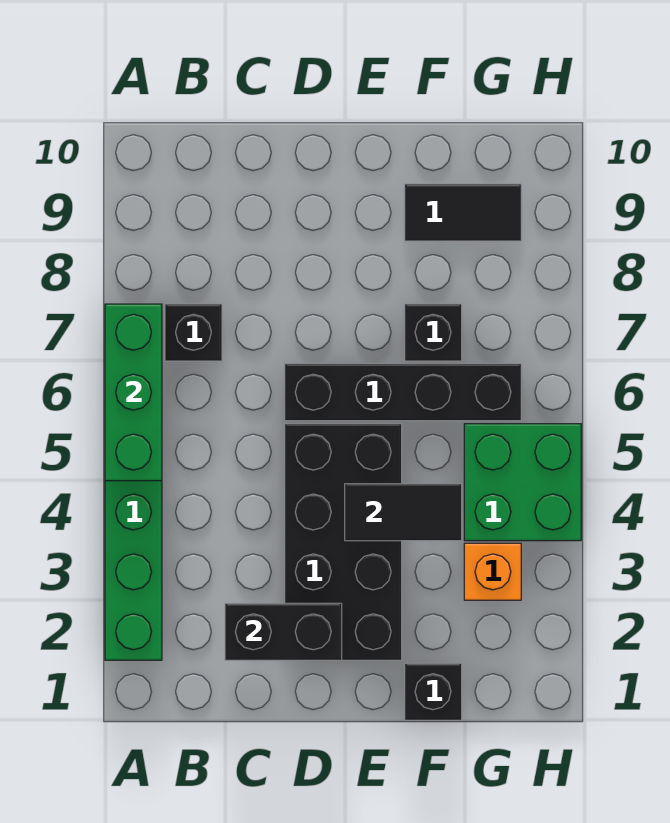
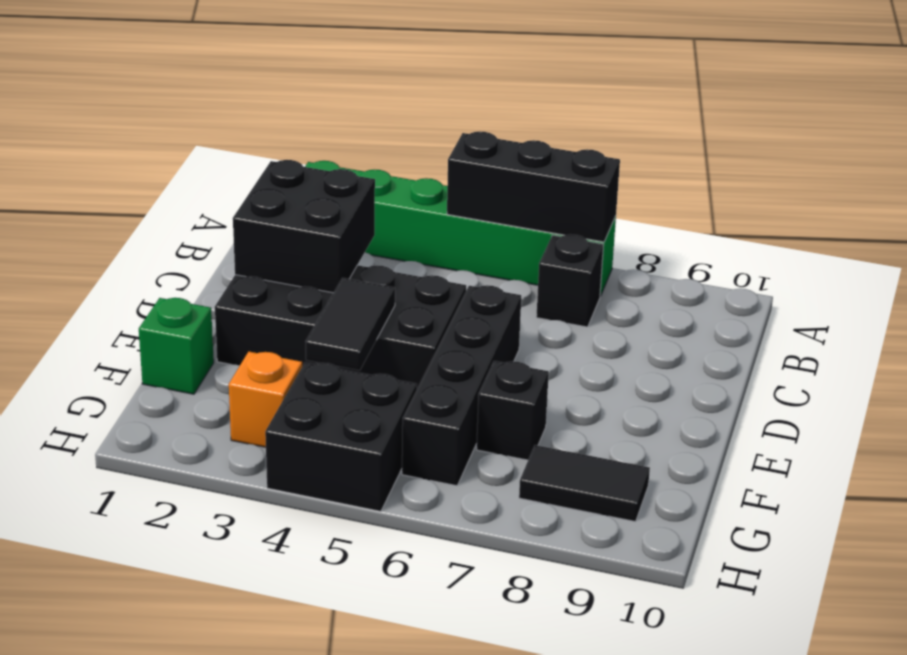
green 1x3 brick [105,304,162,481] -> black 1x3 brick [447,131,620,242]
black 1x2 brick [225,603,342,660] -> black 2x2 brick [233,160,375,293]
black 1x1 brick [405,663,462,720] -> green 1x1 brick [139,298,214,394]
black 1x2 tile [405,184,521,241] -> black 1x2 tile turned to [519,445,650,522]
green 2x2 brick [464,424,581,541] -> black 2x2 brick [265,362,417,511]

